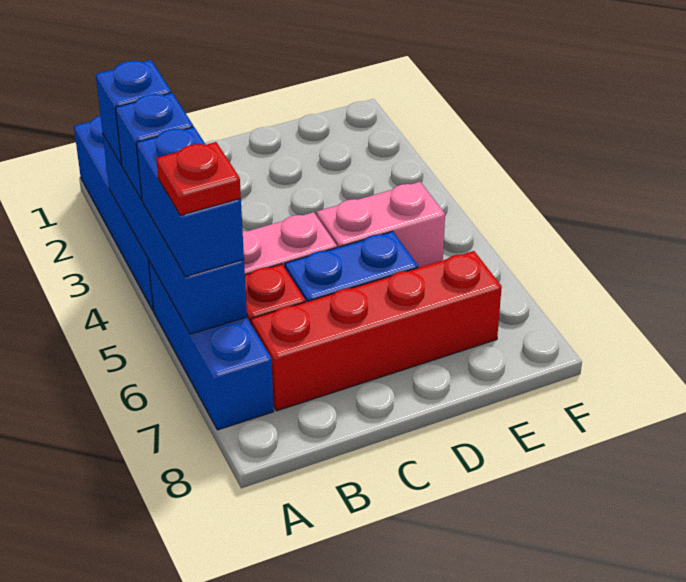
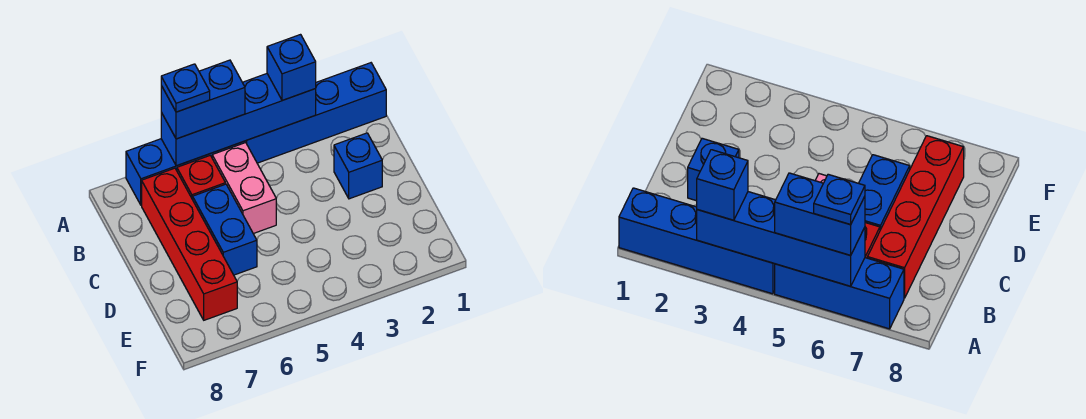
blue 1x1 brick [115,93,193,200] -> blue 1x1 brick moved to [334,133,382,199]
red 1x1 plate [156,142,241,215] -> blue 1x1 plate [161,64,210,112]
pink 1x2 brick [316,182,445,268] -> none

